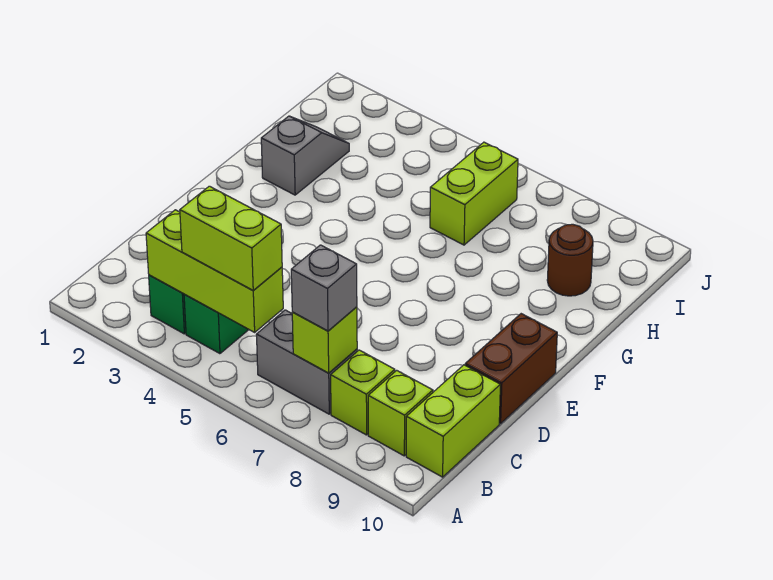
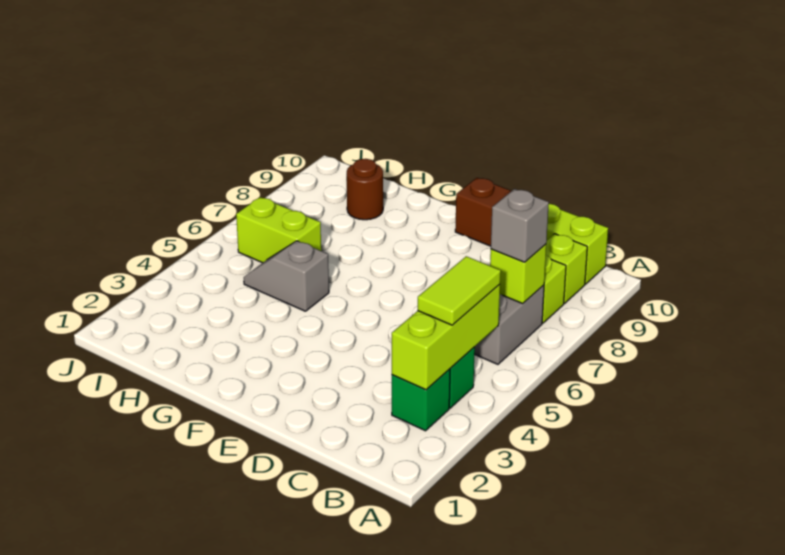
lime 1x2 brick [180,186,282,290] -> lime 1x2 tile [418,256,501,325]
grey 1x2 slope [261,116,349,195] -> grey 1x2 slope moved to [244,241,329,311]

